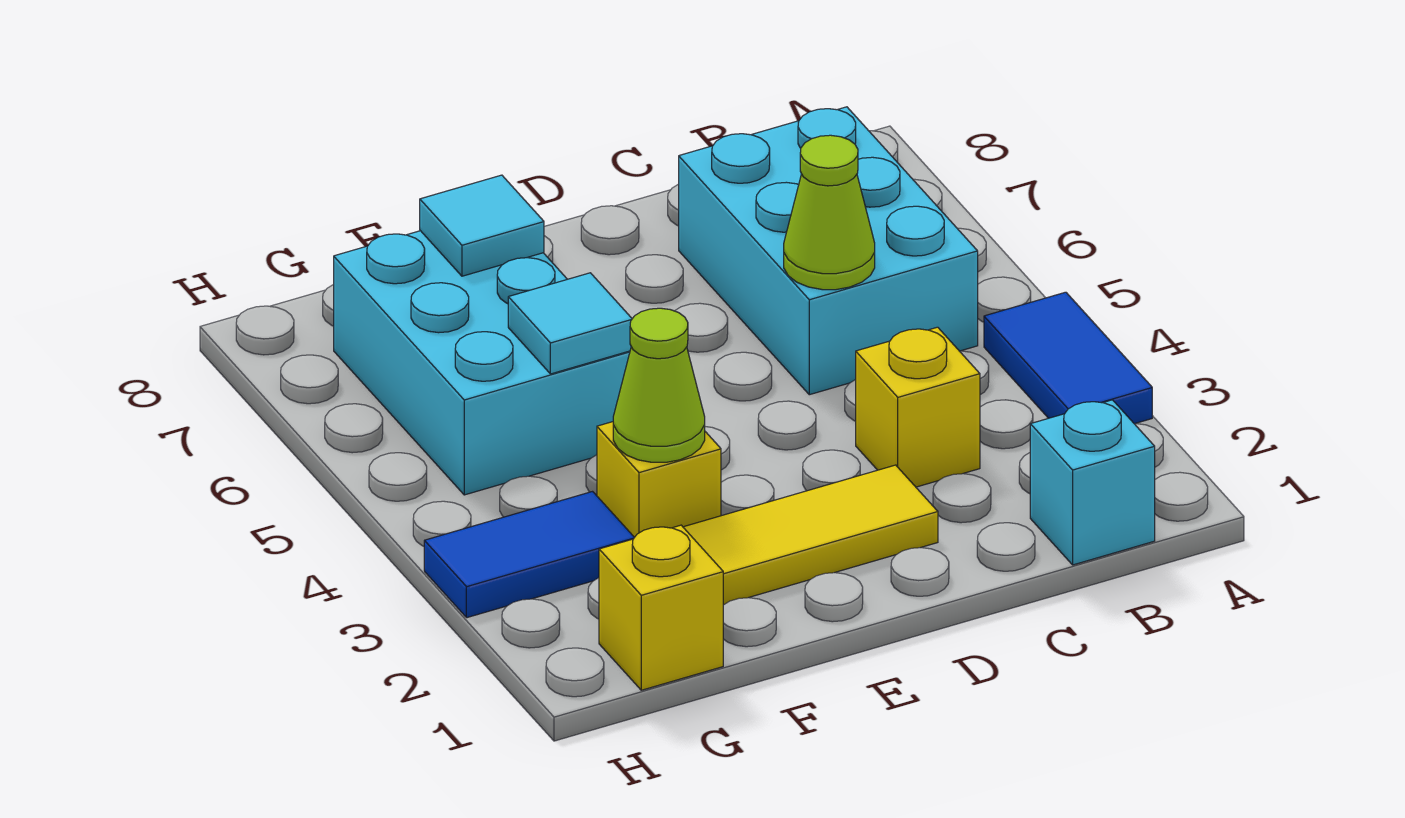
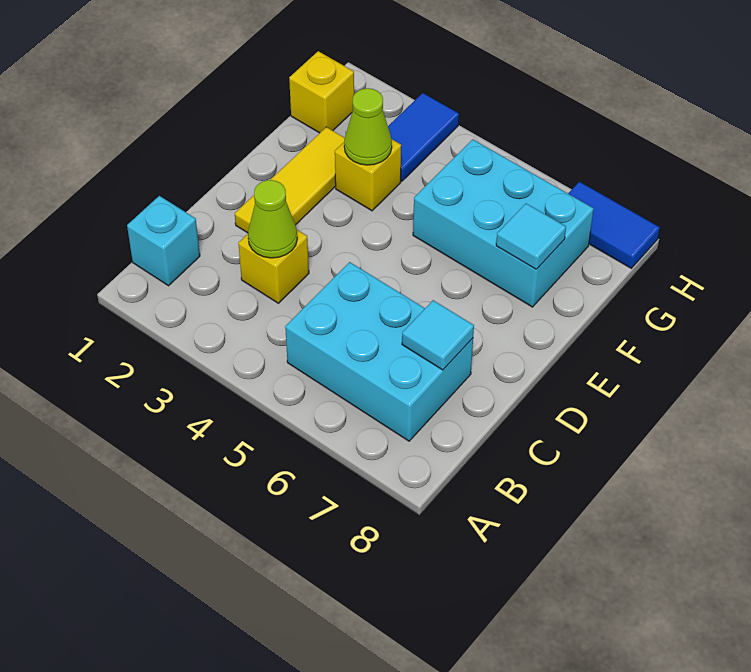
blue 1x2 tile [984,292,1152,424] -> blue 1x2 tile moved to [568,182,660,268]
lime 1x1 cone [784,135,875,290] -> lime 1x1 cone moved to [248,180,297,258]
cyan 1x1 tile [508,273,632,374] -> cyan 1x1 tile moved to [402,300,474,370]

